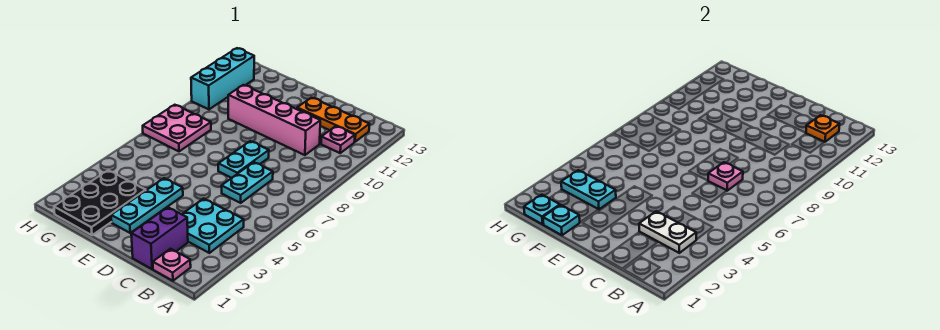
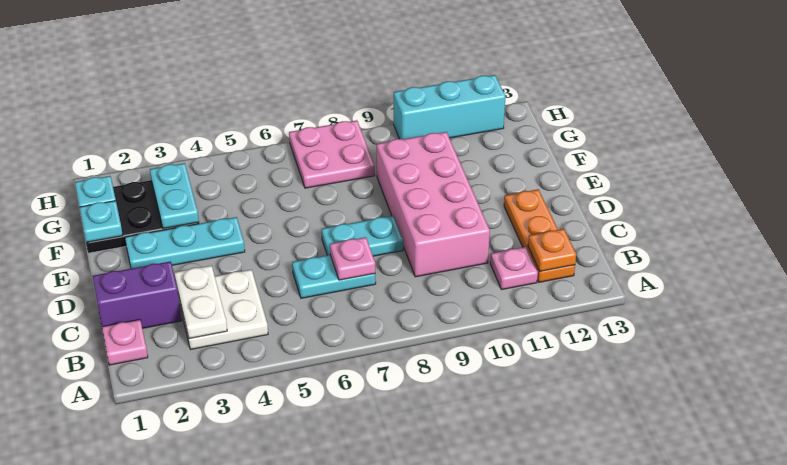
cyan 2x2 plate [182,199,244,253] -> white 2x2 plate [178,269,268,349]
pink 1x4 brick [228,85,320,155] -> pink 2x4 brick [377,132,490,277]

